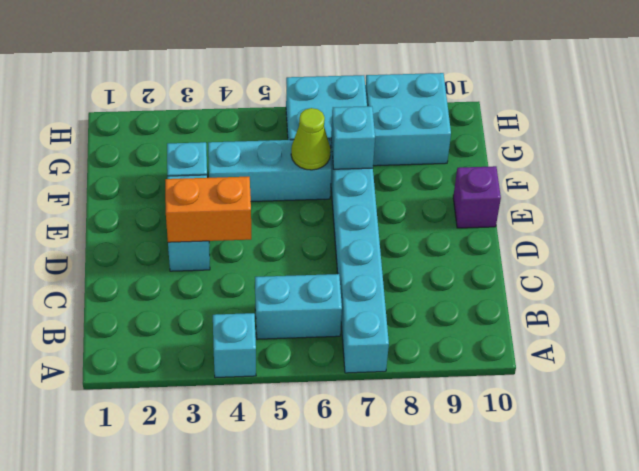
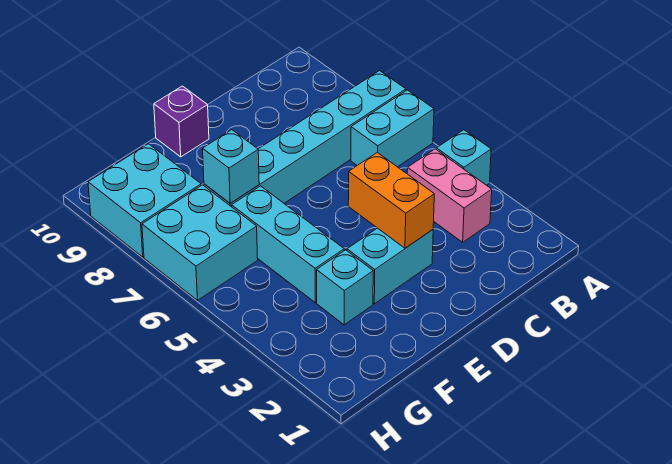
none -> pink 1x2 brick [407,149,492,242]
cyan 1x2 brick [255,274,342,339] -> cyan 1x2 brick turned to [351,90,434,167]
lime 1x1 cone [291,108,331,170] -> none

